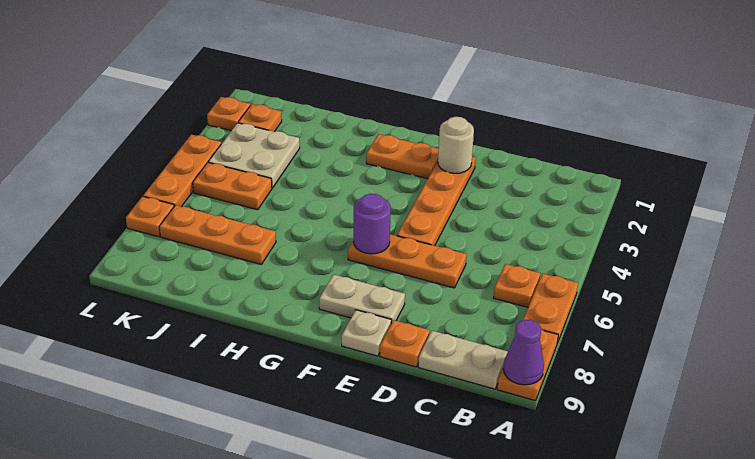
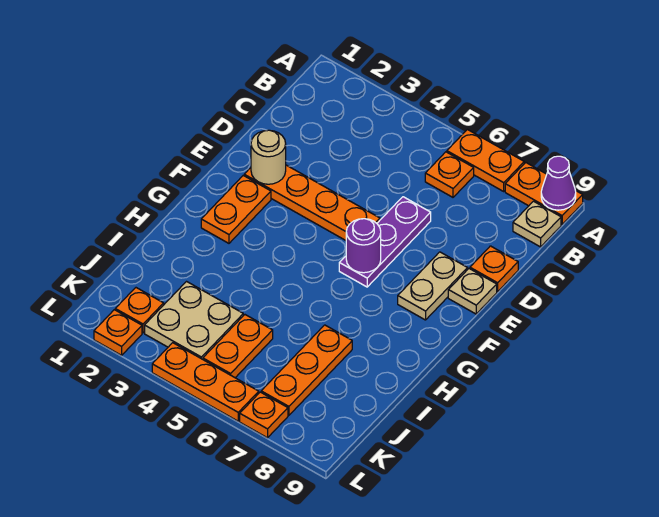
tan 1x2 plate [418,331,508,389] -> tan 1x1 plate [513,201,561,247]
orange 1x3 plate [348,234,467,288] -> purple 1x3 plate [339,197,431,287]

